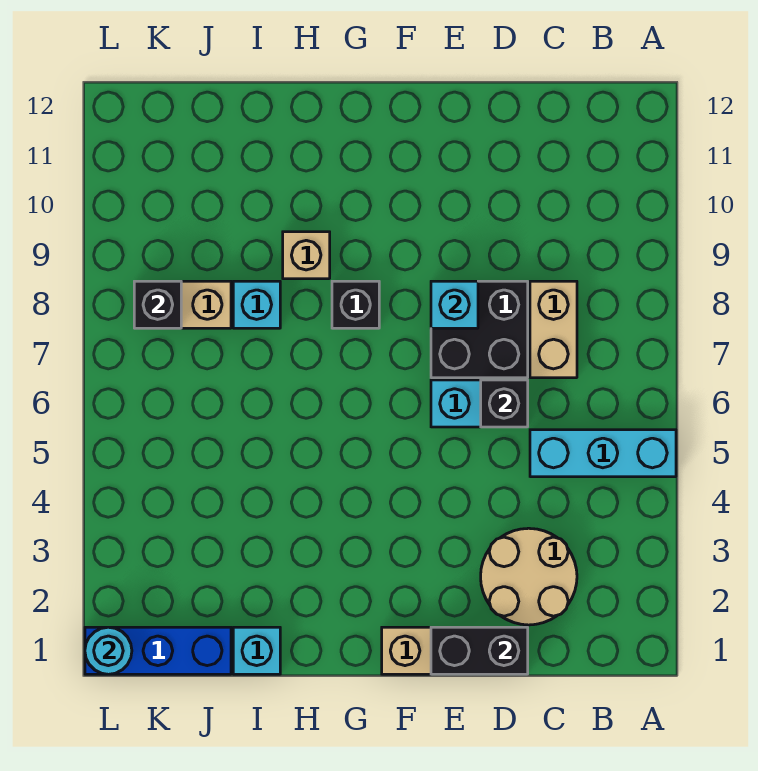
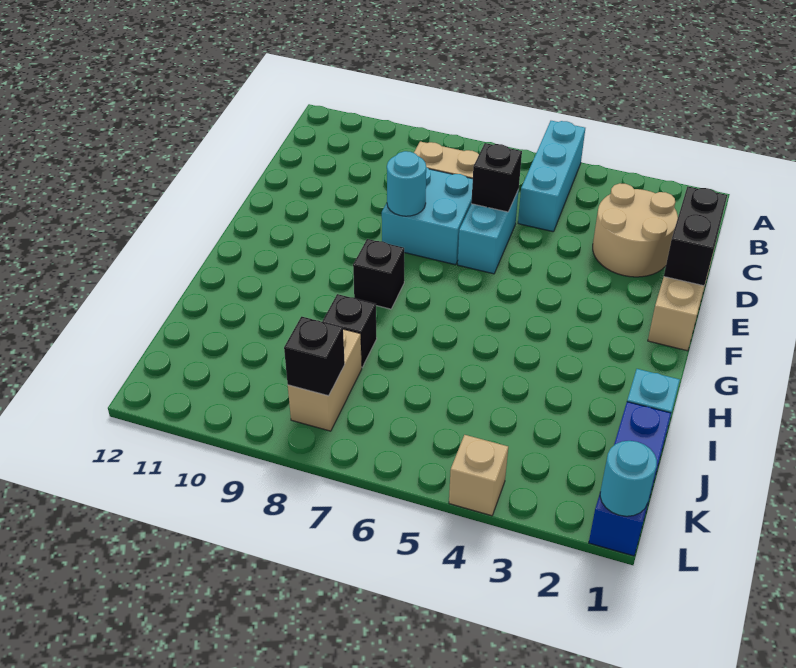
black 2x2 brick [431,281,528,378] -> cyan 2x2 brick [382,167,473,265]
cyan 1x1 brick [431,281,478,328] -> cyan 1x1 round brick [387,151,426,216]
tan 1x1 brick [283,232,330,279] -> tan 1x1 brick moved to [449,435,508,516]
cyan 1x1 brick [233,281,280,328] -> black 1x1 brick [322,294,377,367]

